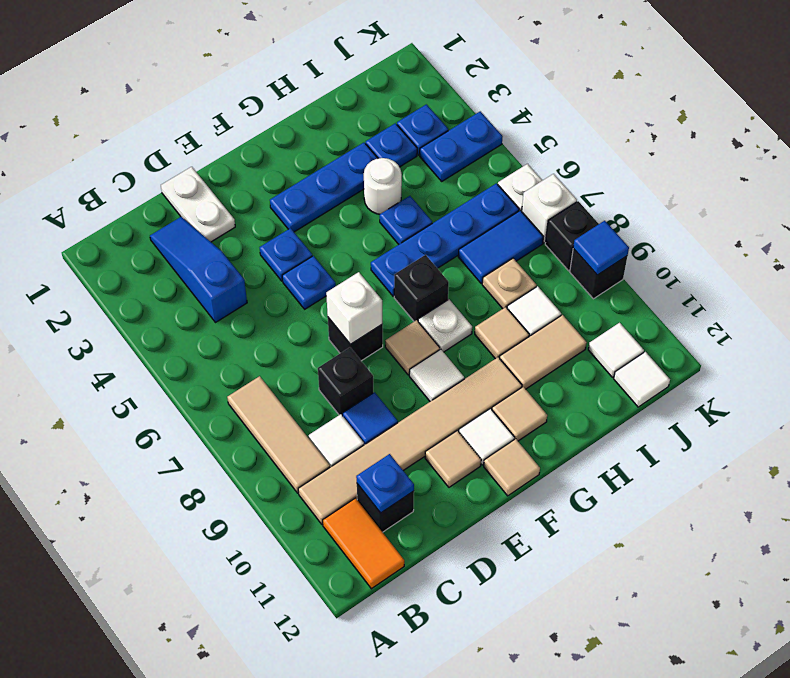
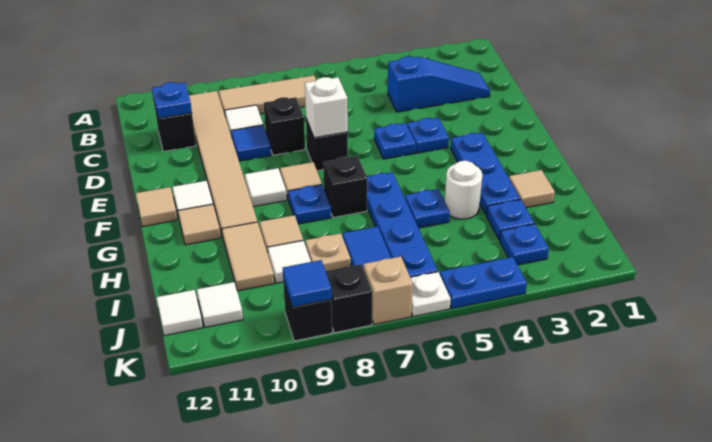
orange 1x2 tile [323,498,404,589] -> none
white 1x2 plate [161,167,235,242] -> none
tan 1x1 tile [425,431,481,487] -> tan 1x1 tile moved to [509,170,555,208]
white 1x1 plate [418,300,472,352] -> blue 1x1 plate [288,185,331,224]
blue 1x2 plate [420,111,503,181] -> blue 1x2 plate turned to [440,257,527,309]
white 1x1 brick [522,174,577,243] -> tan 1x1 brick [364,256,413,325]

